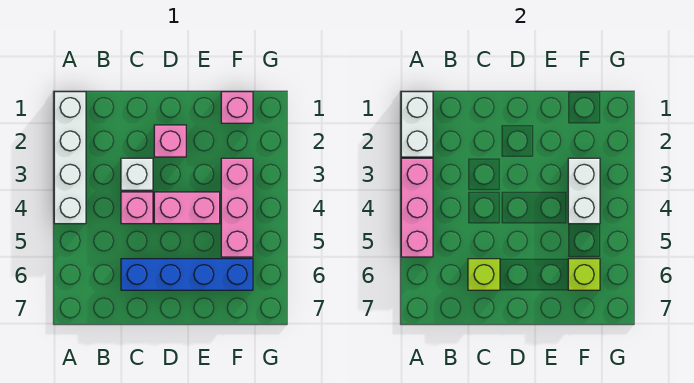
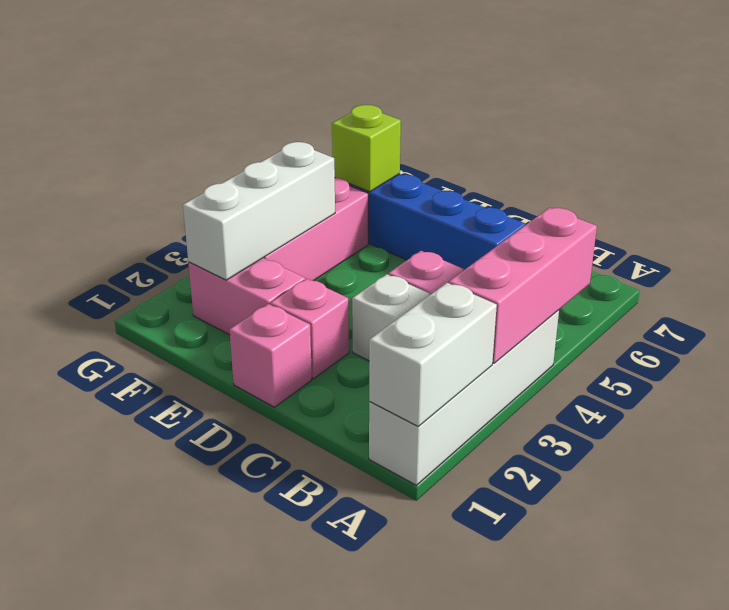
lime 1x1 brick [468,259,500,290] -> none
pink 1x2 brick [154,192,220,224] -> pink 1x2 brick moved to [188,258,305,335]
pink 1x1 brick [221,92,253,123] -> pink 1x1 brick moved to [229,304,312,407]
white 1x2 brick [568,158,600,224] -> white 1x3 brick [183,142,335,280]

